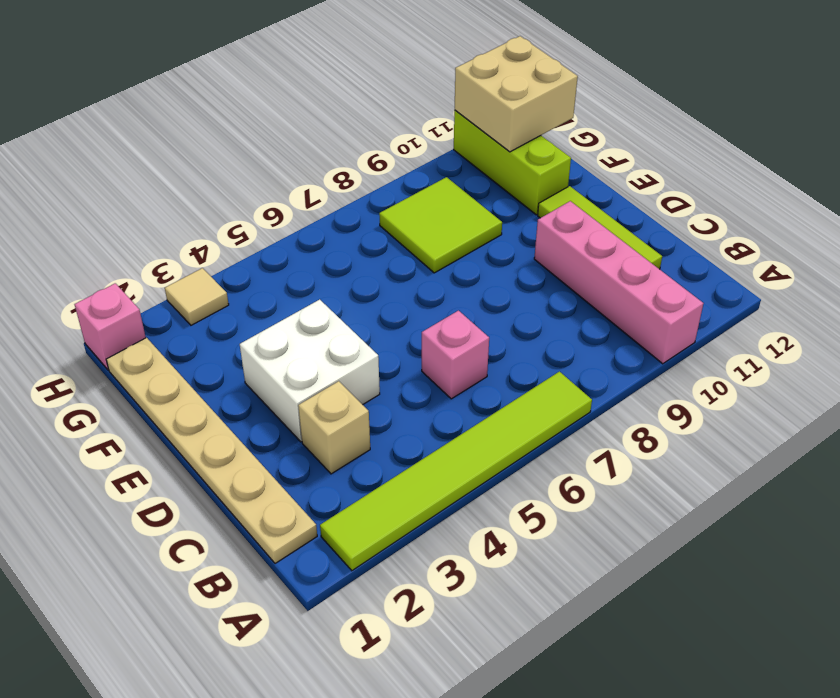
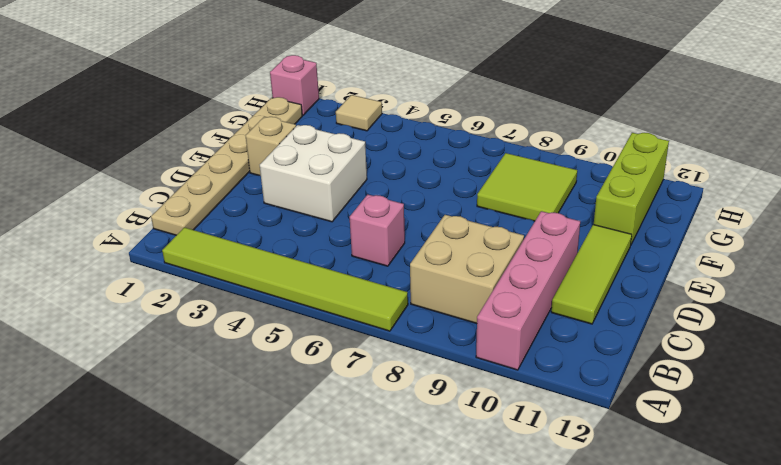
tan 1x1 brick [298,381,370,474] -> tan 1x1 brick moved to [245,117,296,176]
tan 2x2 brick [455,36,578,152] -> tan 2x2 brick moved to [410,215,524,324]

